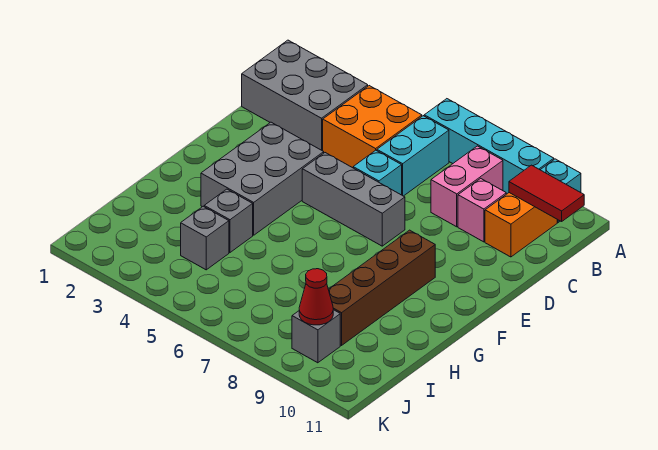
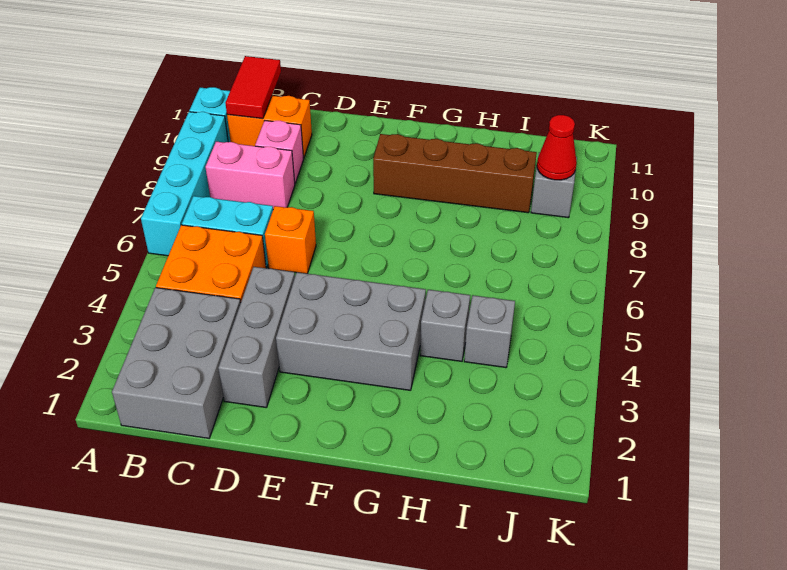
cyan 1x1 brick [353,150,402,195] -> orange 1x1 brick [265,206,316,274]
grey 1x3 brick [302,153,405,246] -> grey 1x3 brick moved to [218,267,295,408]

